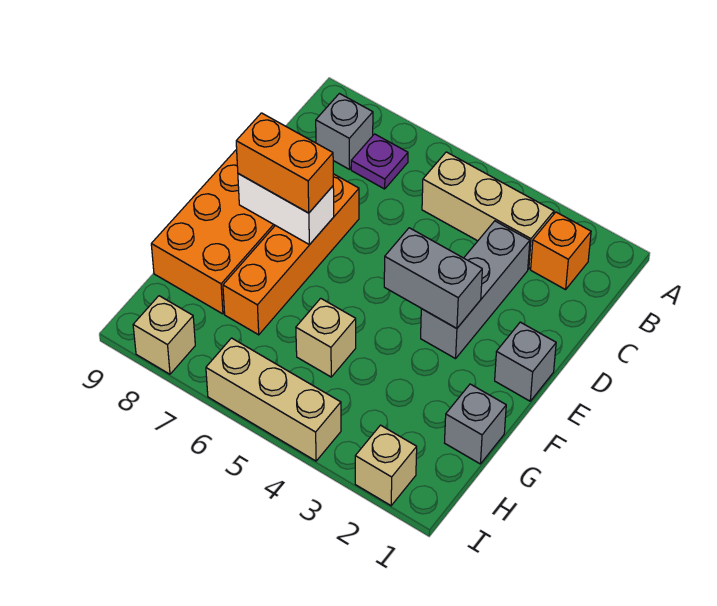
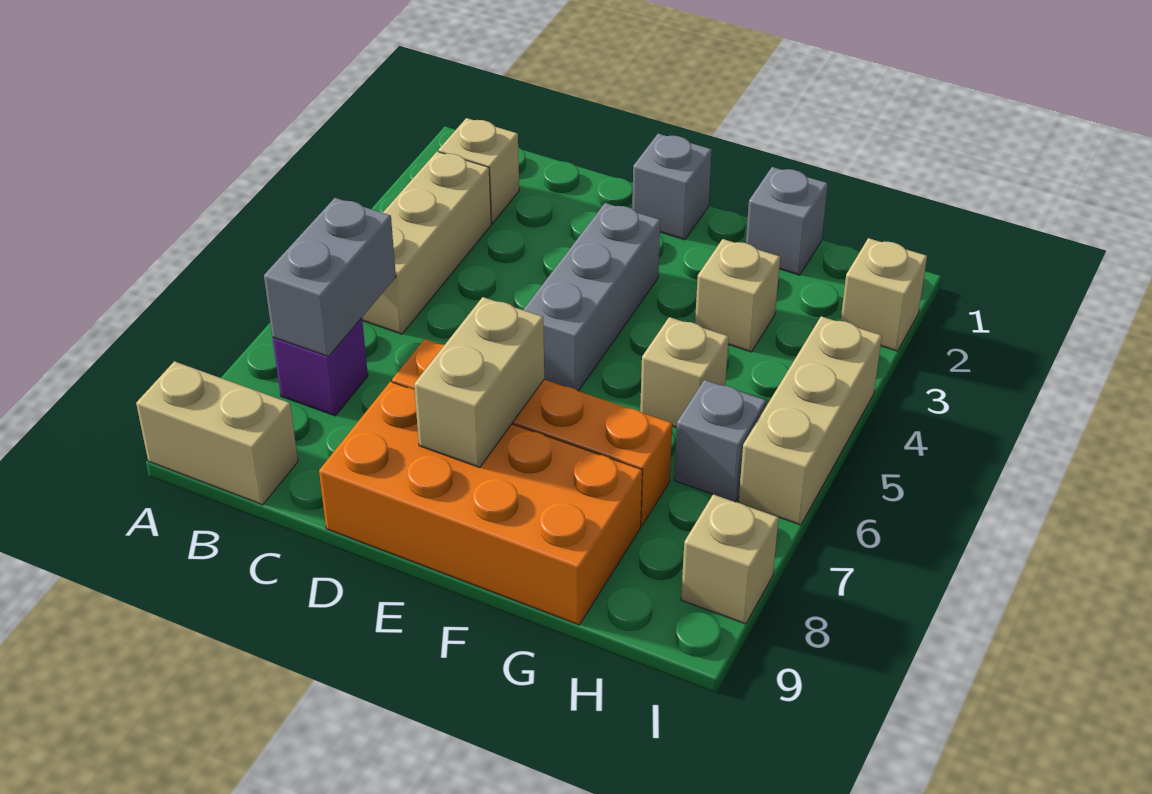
none -> tan 1x2 brick [136,361,298,505]
orange 1x1 brick [531,212,591,290] -> tan 1x1 brick [438,118,519,223]
purple 1x1 plate [351,134,408,189] -> purple 1x1 brick [273,318,368,416]
grey 1x1 brick [316,94,373,169] -> grey 1x1 brick moved to [674,380,766,502]
grey 1x3 brick [421,221,530,359] -> grey 1x3 brick turned to [523,203,660,391]
grey 1x2 brick [384,228,482,328] -> grey 1x2 brick moved to [264,198,396,357]
white 1x2 brick [238,174,334,245] -> tan 1x2 brick [414,297,544,468]
orange 1x2 brick [236,113,333,213] -> none
none -> tan 1x1 brick [695,239,780,352]

